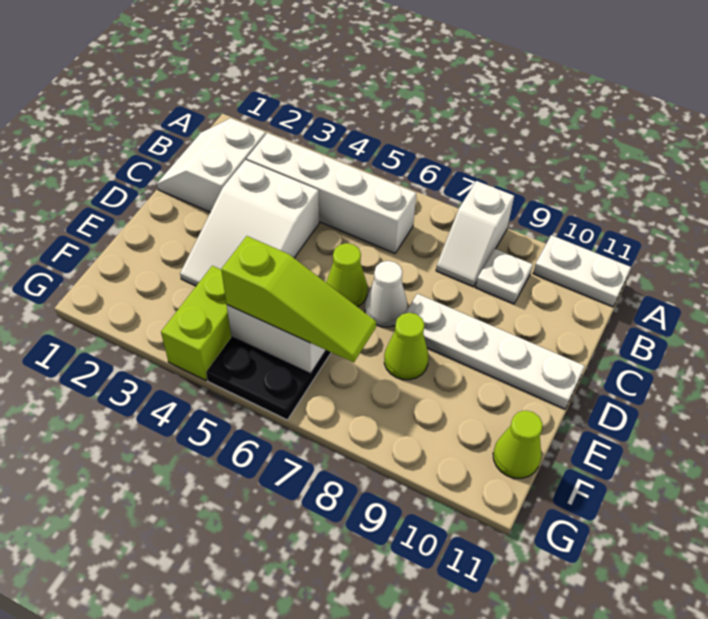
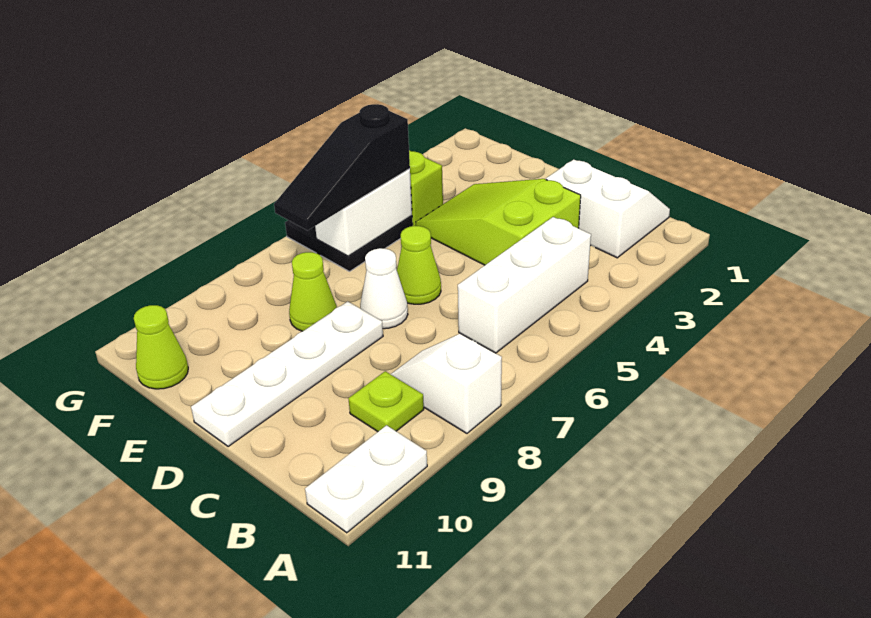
white 1x4 brick [247,133,416,254] -> white 1x3 brick [458,217,591,353]
white 1x1 plate [476,249,533,304] -> lime 1x1 plate [348,371,424,432]
white 2x3 slope [180,160,319,286] -> lime 2x3 slope [416,179,581,265]
lime 1x3 slope [221,236,376,363] -> black 1x3 slope [274,104,410,230]

